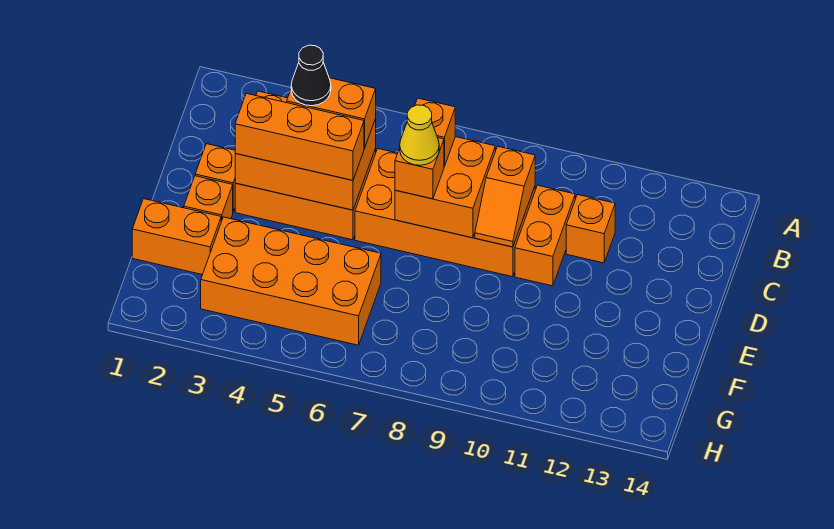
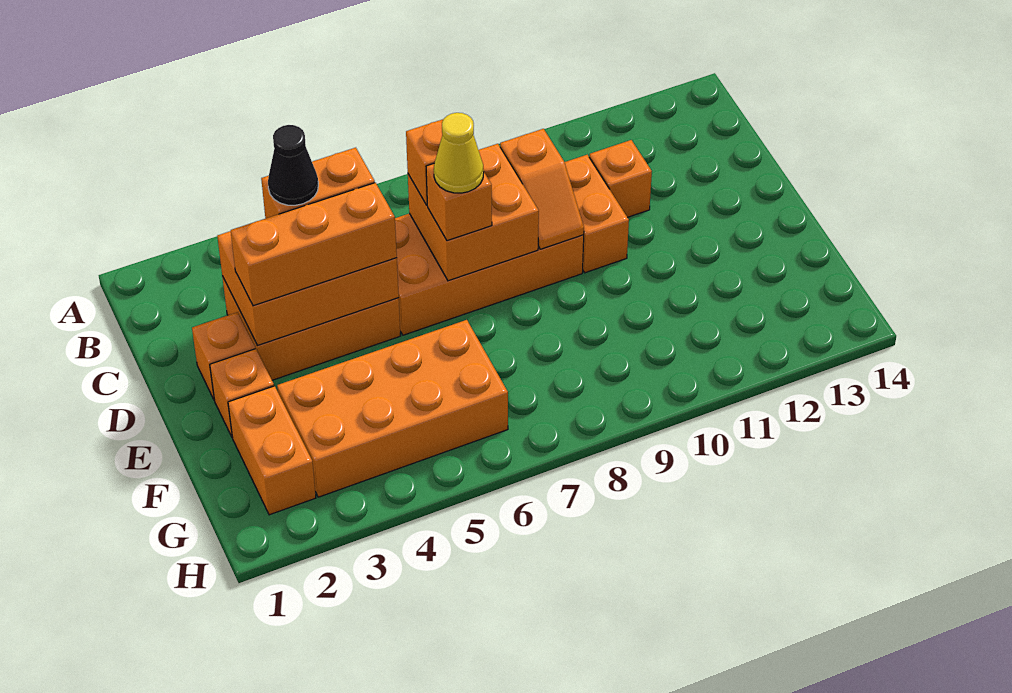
orange 1x2 brick [132,199,221,275] -> orange 1x2 brick turned to [228,386,316,515]

